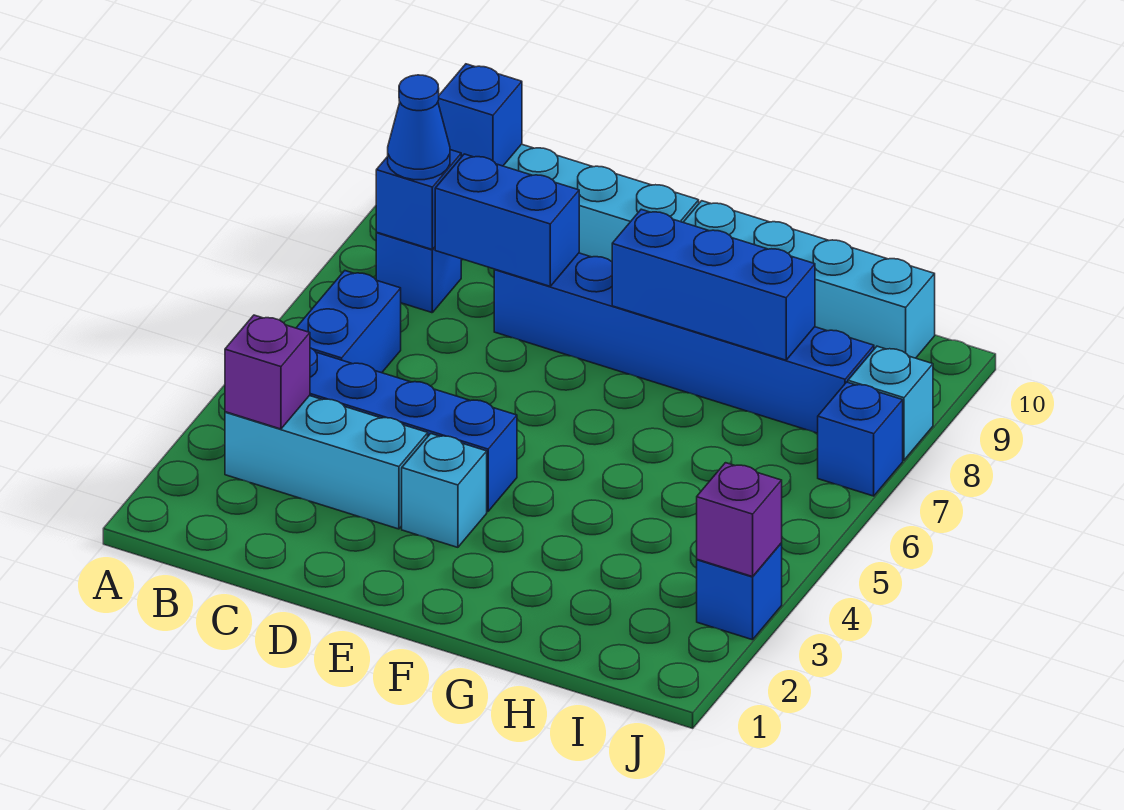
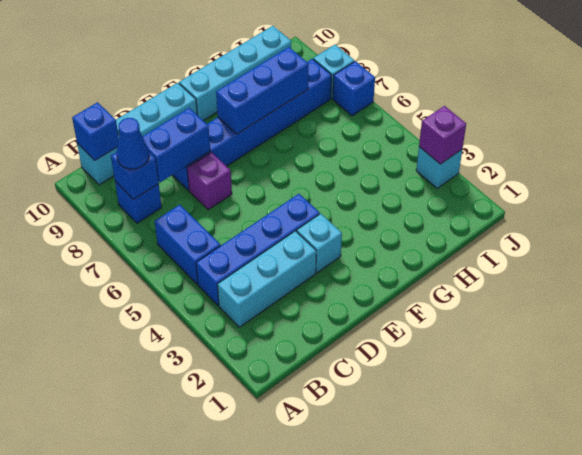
purple 1x1 brick [225,315,310,429] -> purple 1x1 brick moved to [187,152,232,210]
blue 1x1 brick [697,544,782,640] -> cyan 1x1 brick [416,147,462,188]

